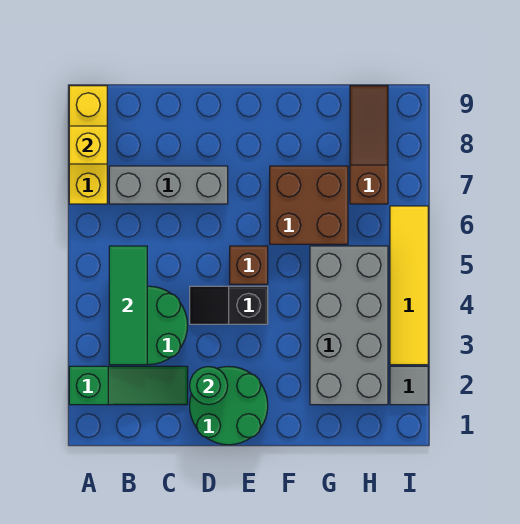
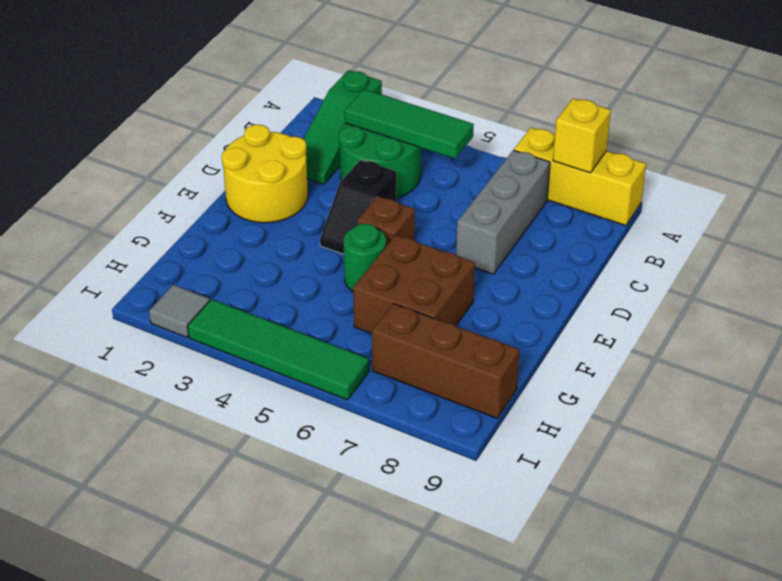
green 2x2 round brick [190,367,268,445] -> yellow 2x2 round brick [222,125,308,223]
green 1x1 round brick [190,367,228,405] -> green 1x1 round brick moved to [344,224,386,291]
black 1x2 slope [190,286,268,324] -> black 1x2 slope turned to [320,160,396,254]
grey 2x4 brick [310,246,388,405] -> none
brown 1x3 slope [350,86,388,204] -> brown 1x3 brick [372,304,520,418]
yellow 1x4 tile [390,206,428,365] -> green 1x4 tile [188,299,369,400]

